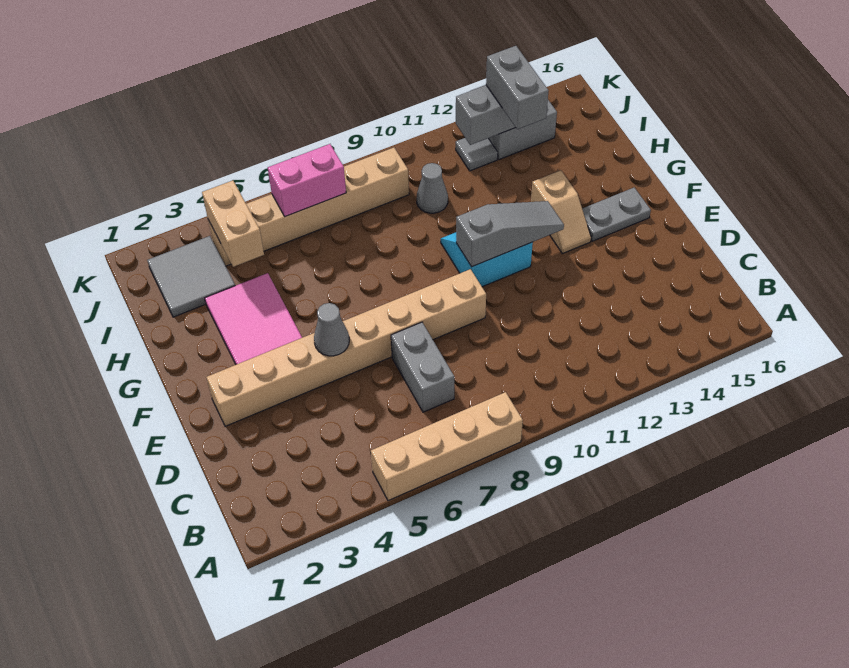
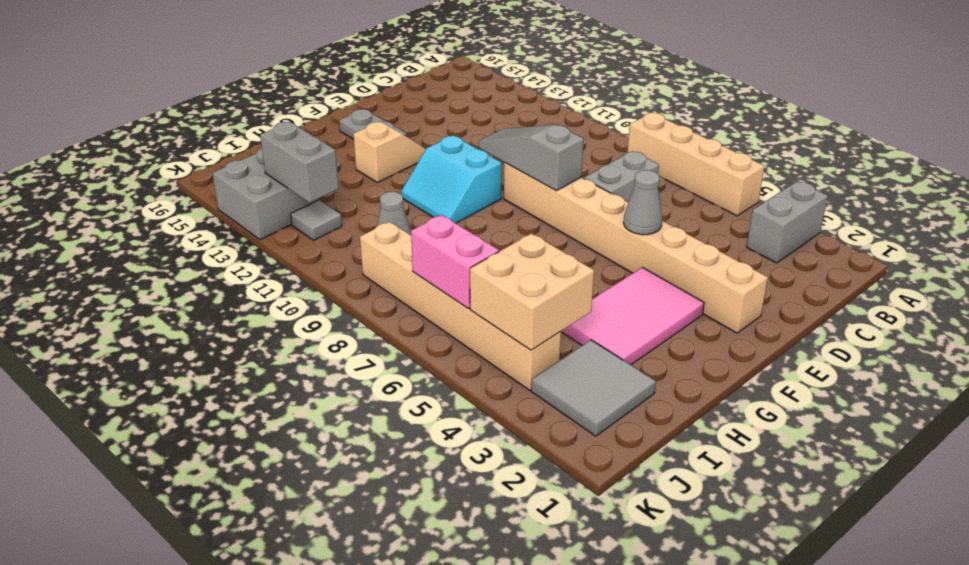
grey 1x3 slope [456,201,564,267] -> grey 1x3 slope moved to [479,125,584,191]
tan 1x2 brick [202,181,264,267] -> tan 2x2 brick [470,233,594,350]
grey 1x2 brick [486,46,549,129] -> grey 1x2 brick moved to [747,181,828,263]

